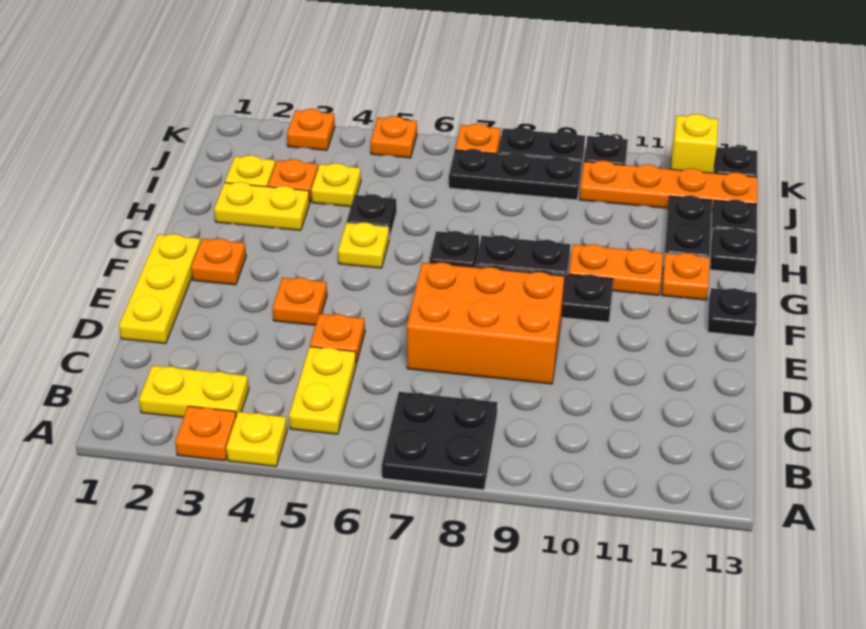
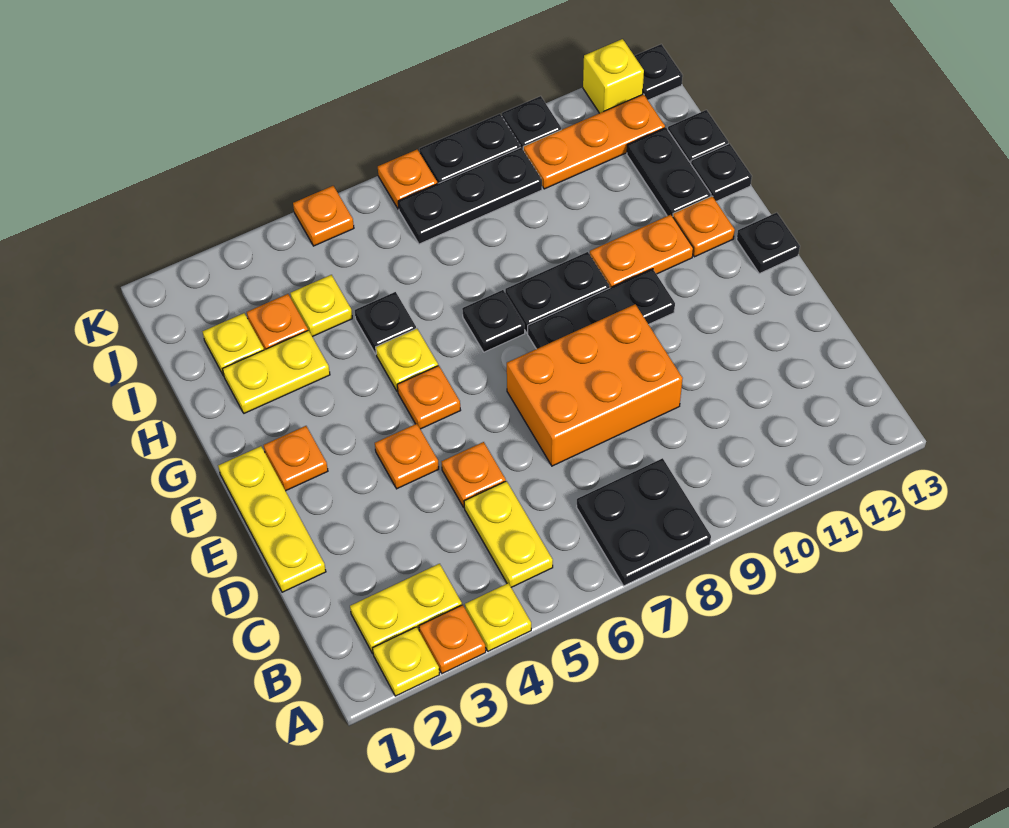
none -> yellow 1x1 plate [373,627,440,696]
orange 1x4 plate [580,161,757,211] -> orange 1x3 plate [523,94,665,189]
orange 1x1 plate [287,109,335,150] -> orange 1x1 plate moved to [397,366,461,429]

